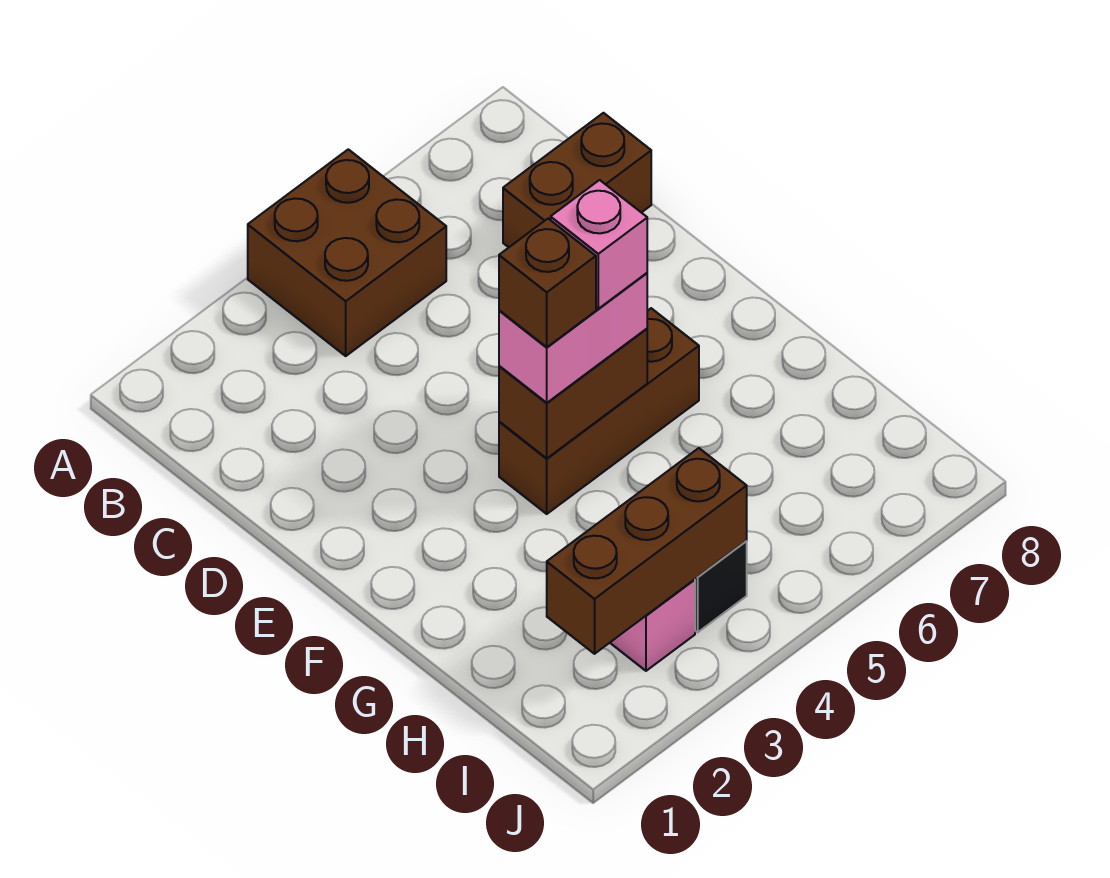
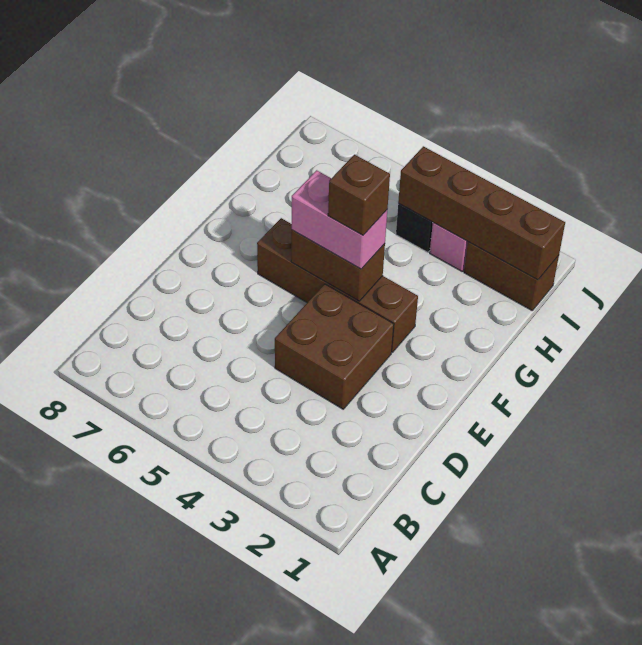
brown 2x2 brick [248,149,446,356] -> brown 2x2 brick moved to [275,284,394,409]
brown 1x2 brick [503,113,651,247] -> brown 1x2 brick moved to [464,242,559,310]
brown 1x3 brick [499,308,699,514] -> brown 1x4 brick [257,218,418,352]
pink 1x1 brick [551,180,647,309] -> none
brown 1x3 brick [547,448,747,654] -> brown 1x4 brick [398,146,565,280]

